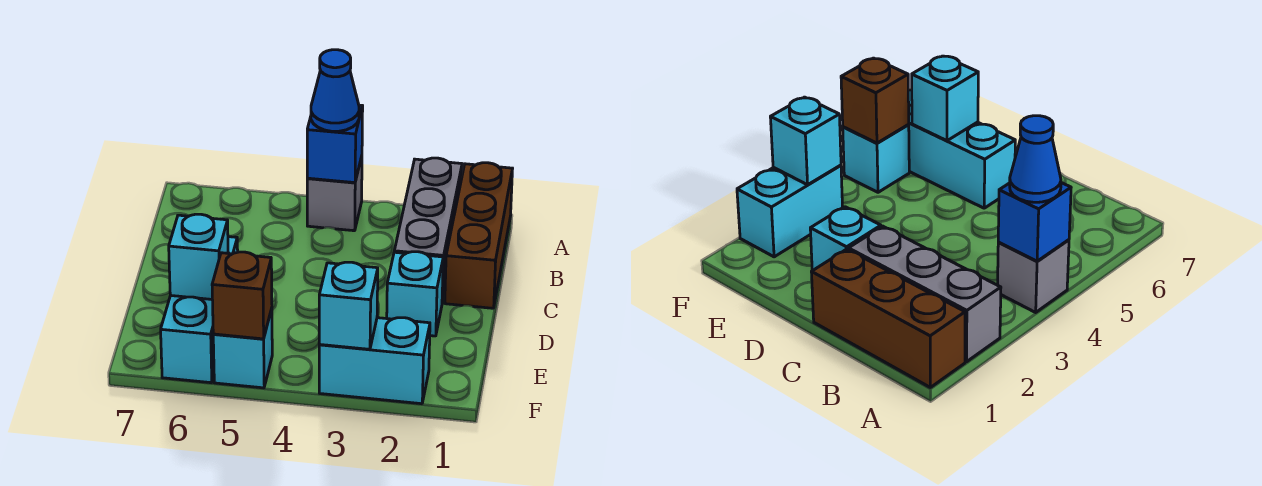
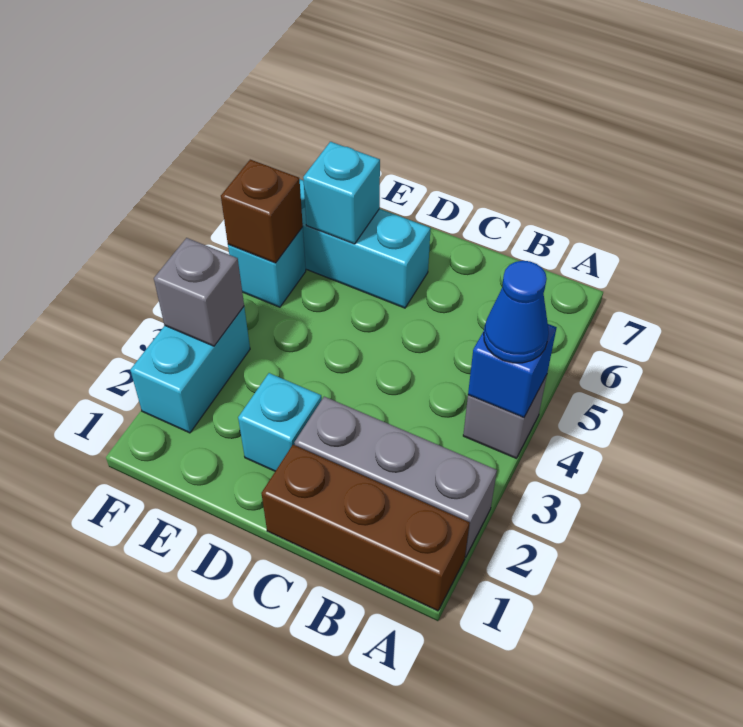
cyan 1x1 brick [319,262,378,349] -> grey 1x1 brick [154,238,244,346]

